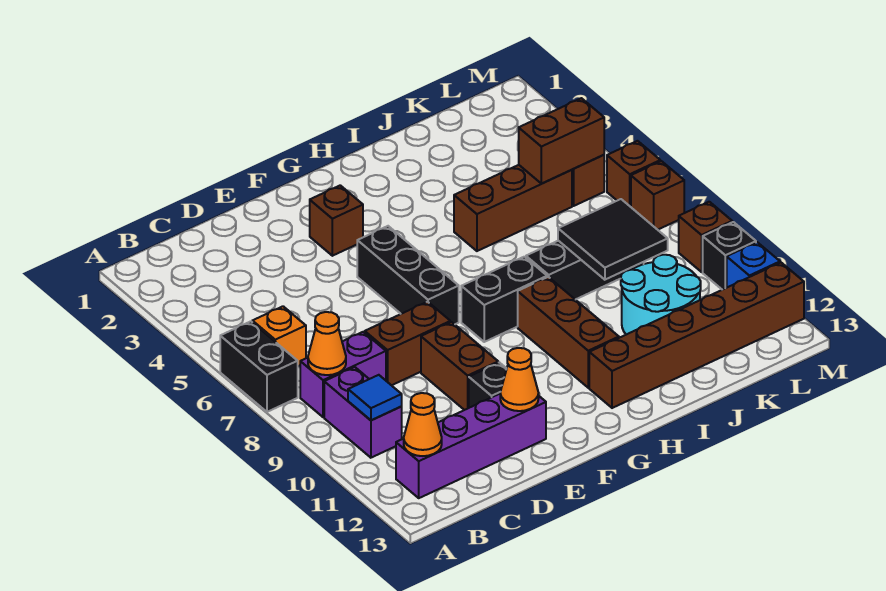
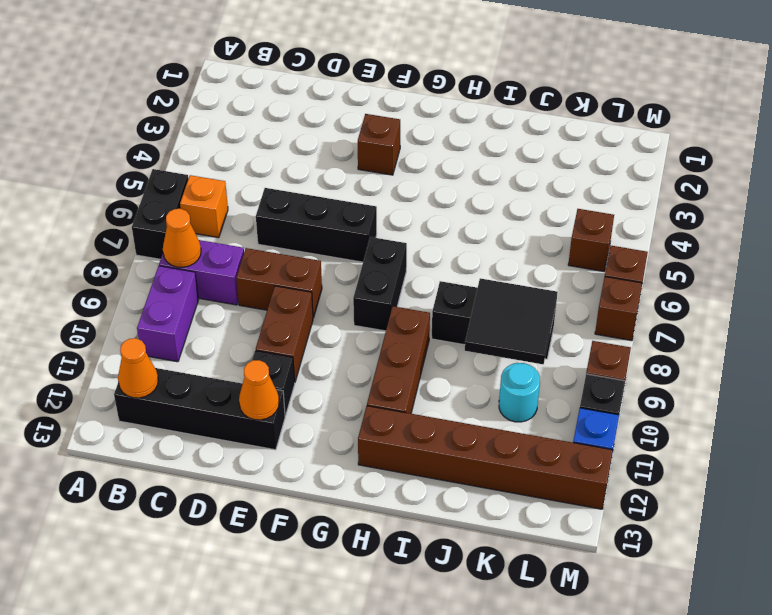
blue 1x1 tile [348,375,402,420] -> none
purple 1x4 brick [396,394,546,498] -> black 1x4 brick [114,368,285,450]
black 1x3 brick [357,226,459,324] -> black 1x3 brick turned to [256,188,377,262]
black 1x2 brick [461,257,547,342] -> black 1x2 brick turned to [353,237,407,331]
brown 1x3 brick [454,165,572,251] -> none
cyan 2x2 round brick [621,255,701,335] -> cyan 1x1 round brick [499,363,540,422]
brown 1x2 brick [519,98,604,184] -> none

